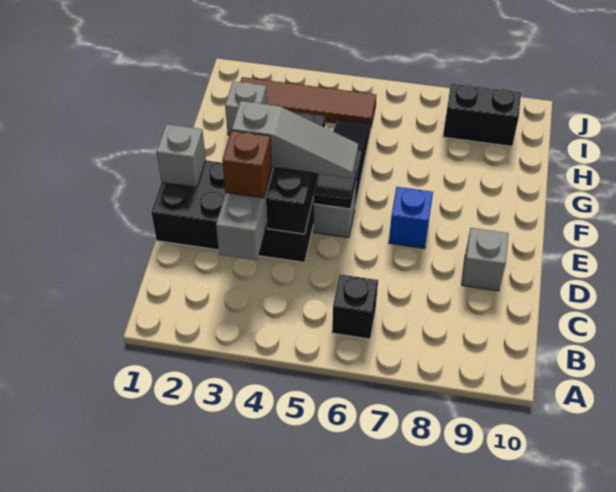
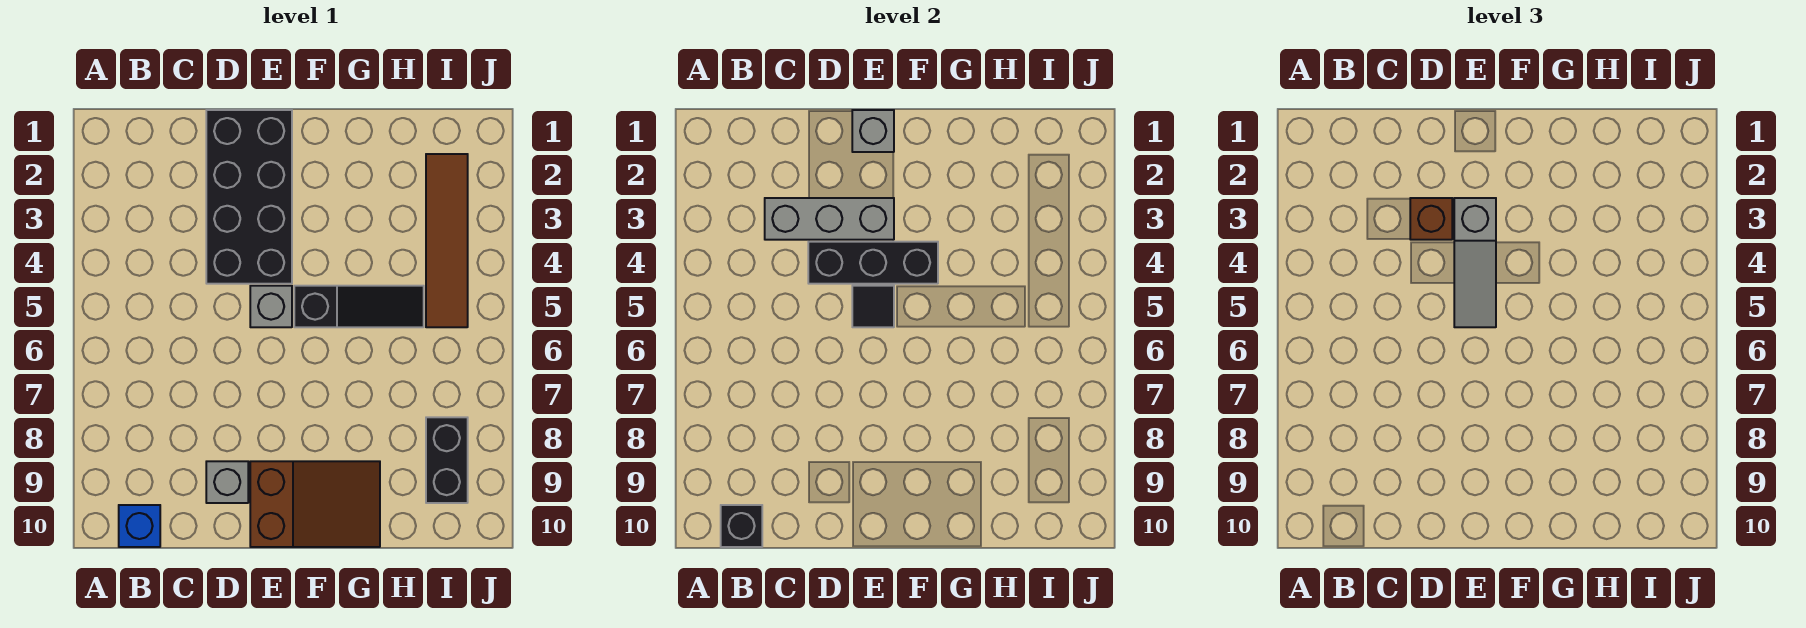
black 1x1 brick [332,274,378,339] -> black 1x1 brick moved to [721,505,762,547]
blue 1x1 brick [389,187,433,249] -> blue 1x1 brick moved to [119,505,160,547]
none -> brown 2x3 slope [250,461,380,547]
grey 1x1 brick [225,81,267,135] -> none

